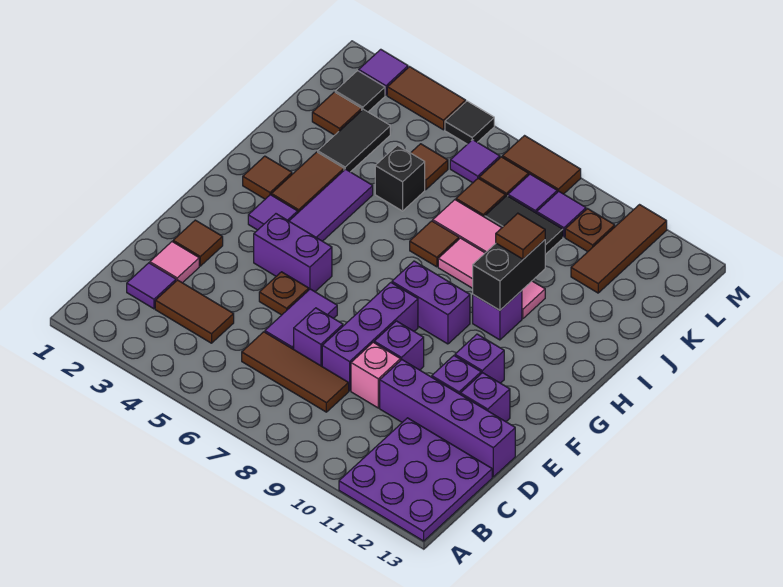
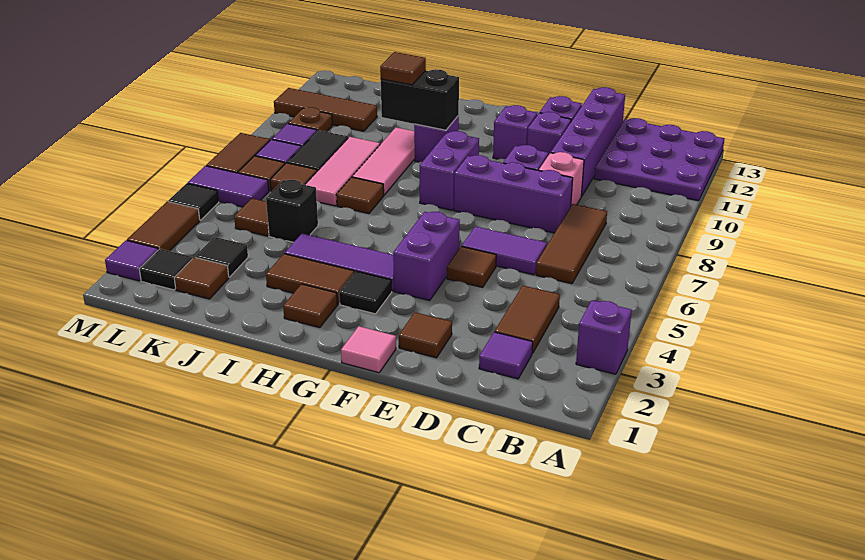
pink 1x1 tile [150,242,199,283] -> pink 1x1 tile moved to [341,326,396,373]
purple 1x1 brick [294,308,343,366] -> purple 1x1 brick moved to [576,300,632,374]
brown 1x1 plate [259,272,309,315] -> brown 1x1 tile [447,246,496,287]
purple 1x1 tile [248,195,298,230] -> black 1x1 tile [339,271,392,314]
black 1x2 tile [318,109,390,172] -> black 1x1 tile [195,237,248,277]
purple 1x1 tile [450,140,500,183] -> purple 1x2 tile [188,166,269,207]

